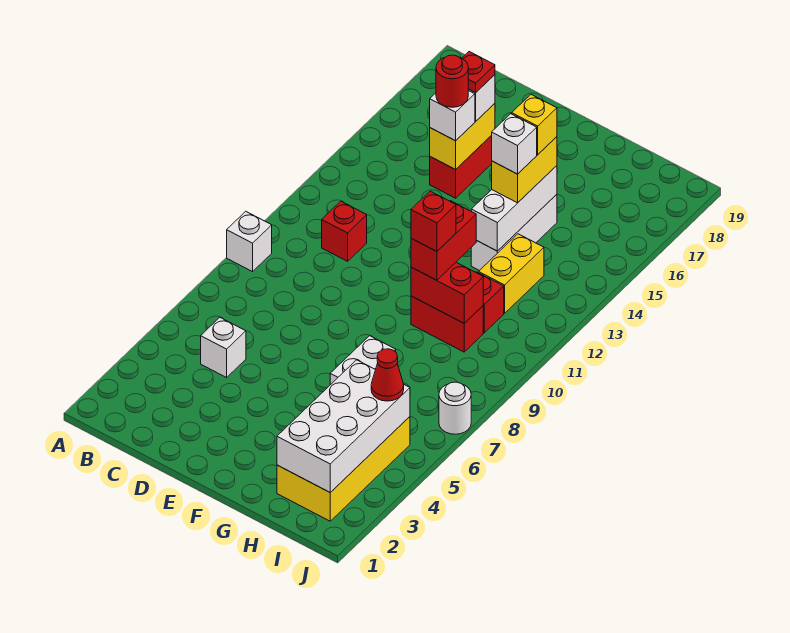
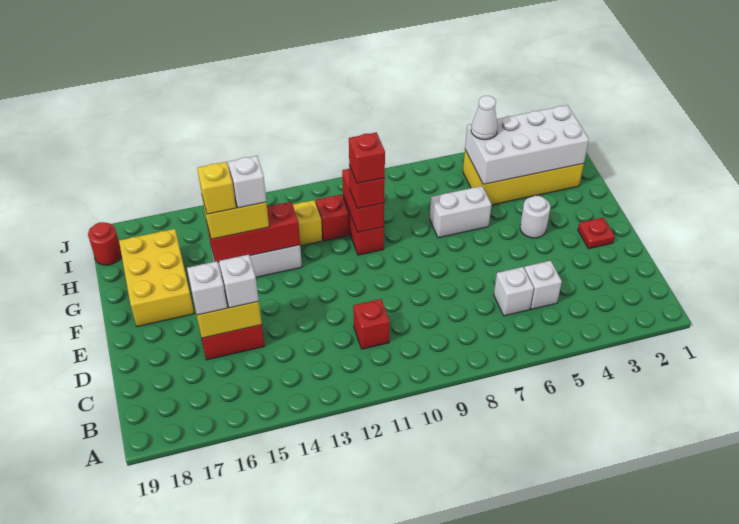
white 1x1 brick [227,211,272,272] -> white 1x1 brick moved to [494,267,534,316]
red 1x1 round brick [436,55,468,107] -> red 1x1 round brick moved to [88,222,122,265]
red 1x1 plate [462,52,495,92] -> red 1x1 plate moved to [578,217,615,249]
none -> yellow 2x3 brick [119,229,194,327]
red 1x2 brick [411,201,477,280] -> red 1x1 brick [349,165,385,209]
white 1x3 brick [471,166,557,251] -> red 1x3 brick [207,202,300,262]
red 1x1 cone [371,349,404,401] -> white 1x1 cone [471,96,498,140]
white 1x1 round brick [439,382,471,434] -> white 1x1 round brick moved to [520,196,550,238]

